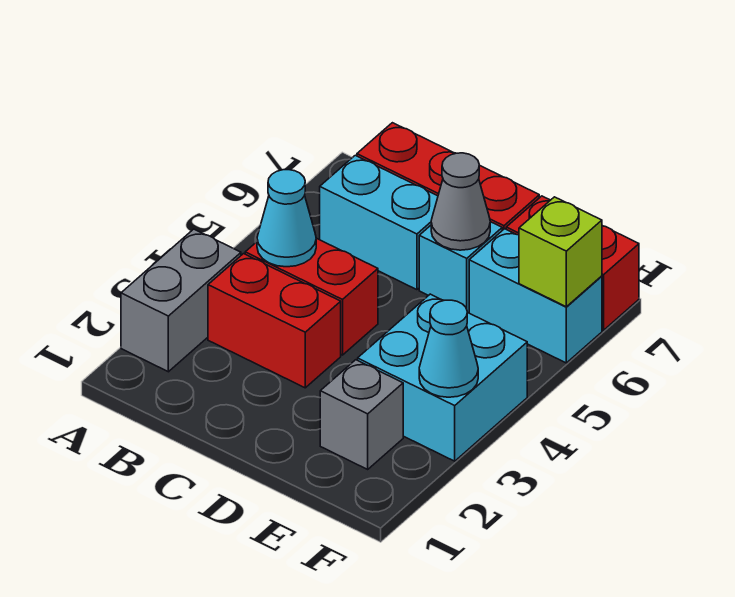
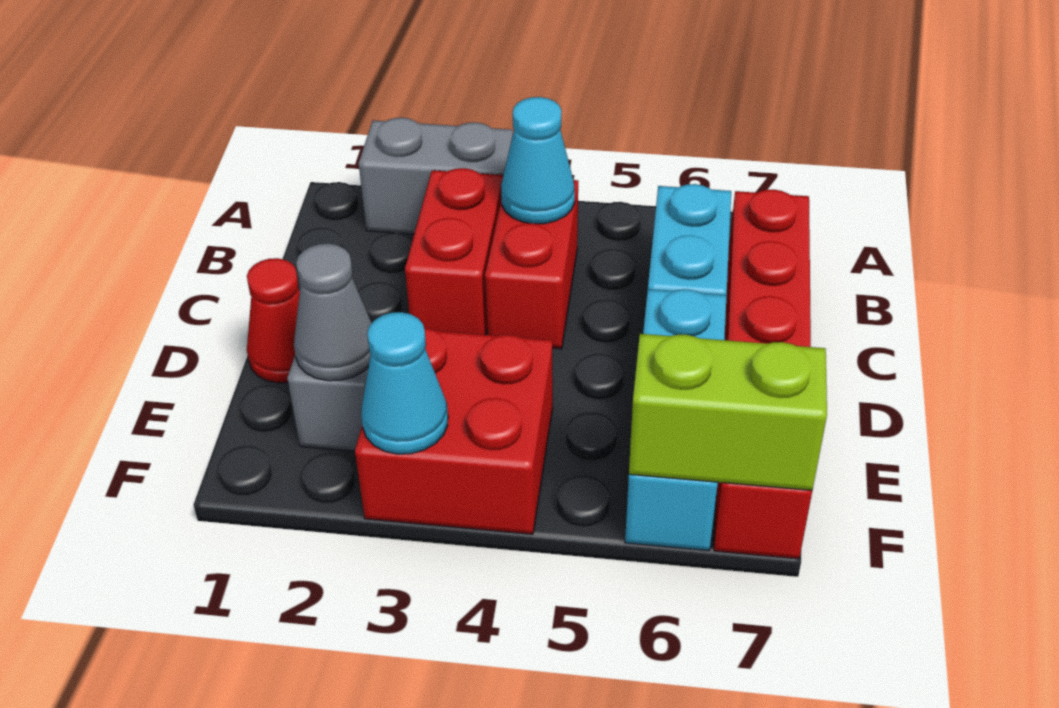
none -> red 1x1 cone [247,258,300,383]
grey 1x1 cone [431,153,490,250] -> grey 1x1 cone moved to [294,244,372,381]
cyan 2x2 brick [358,294,527,461] -> red 2x2 brick [355,328,553,534]
lime 1x1 brick [519,197,602,307] -> lime 1x2 brick [629,334,827,490]

